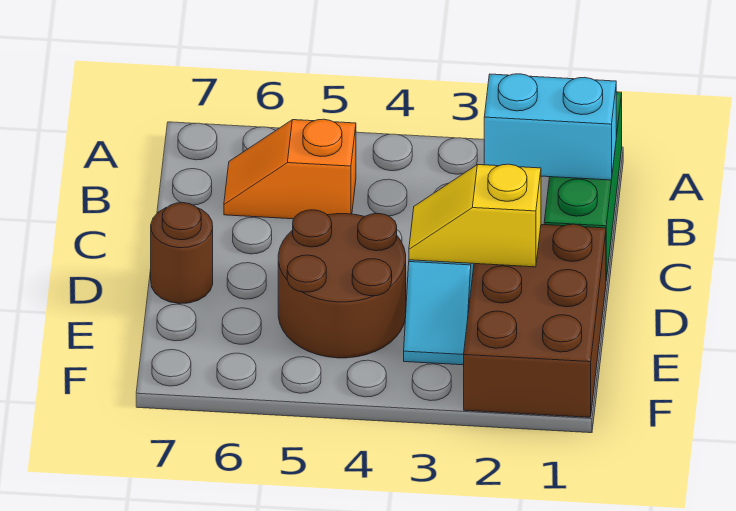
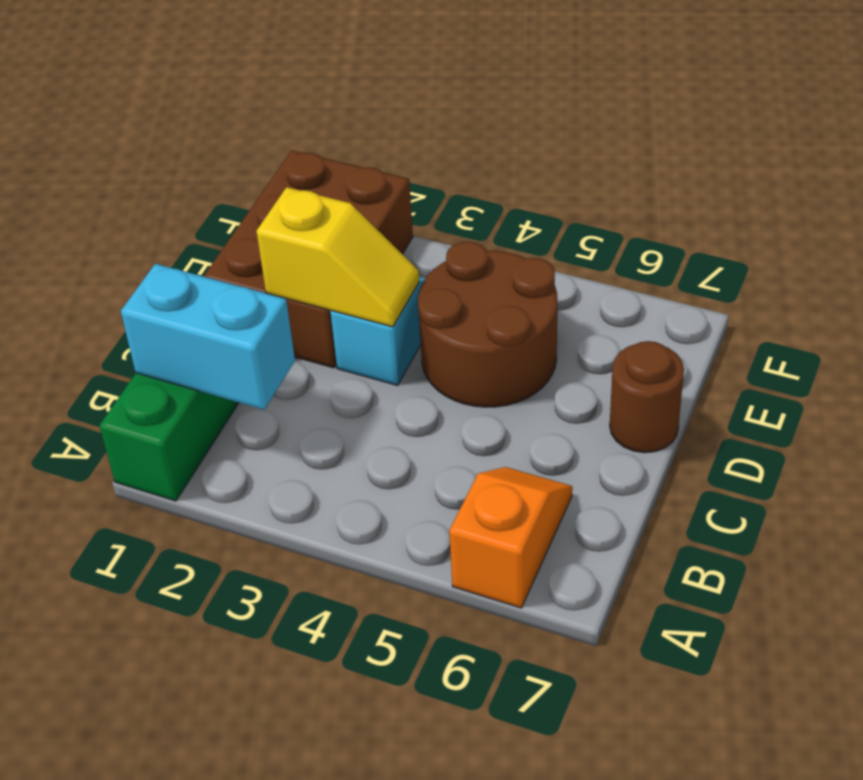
orange 1x2 slope [224,119,356,219] -> orange 1x2 slope turned to [449,467,572,608]

